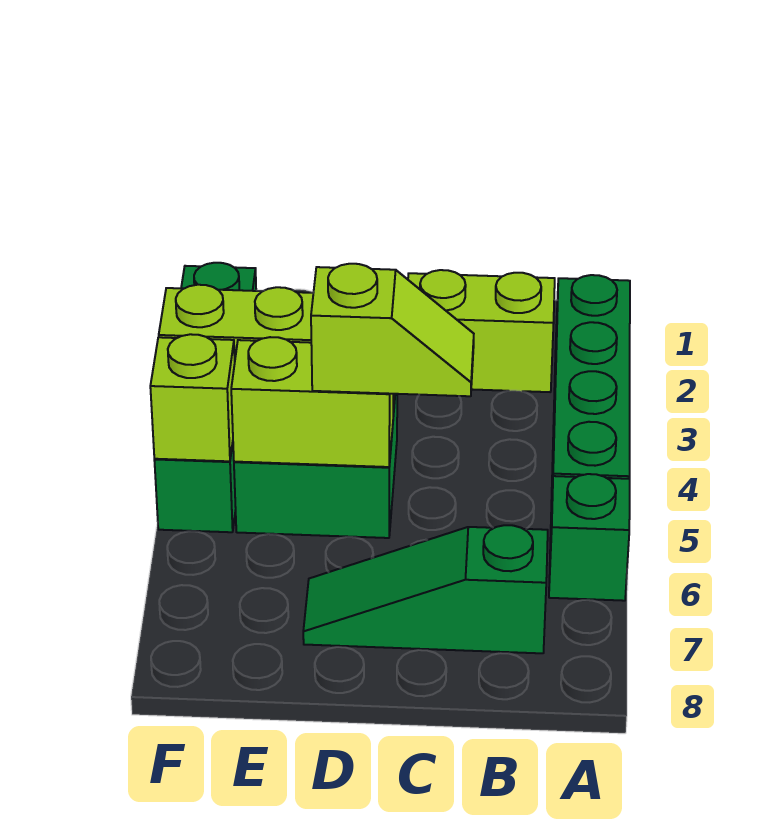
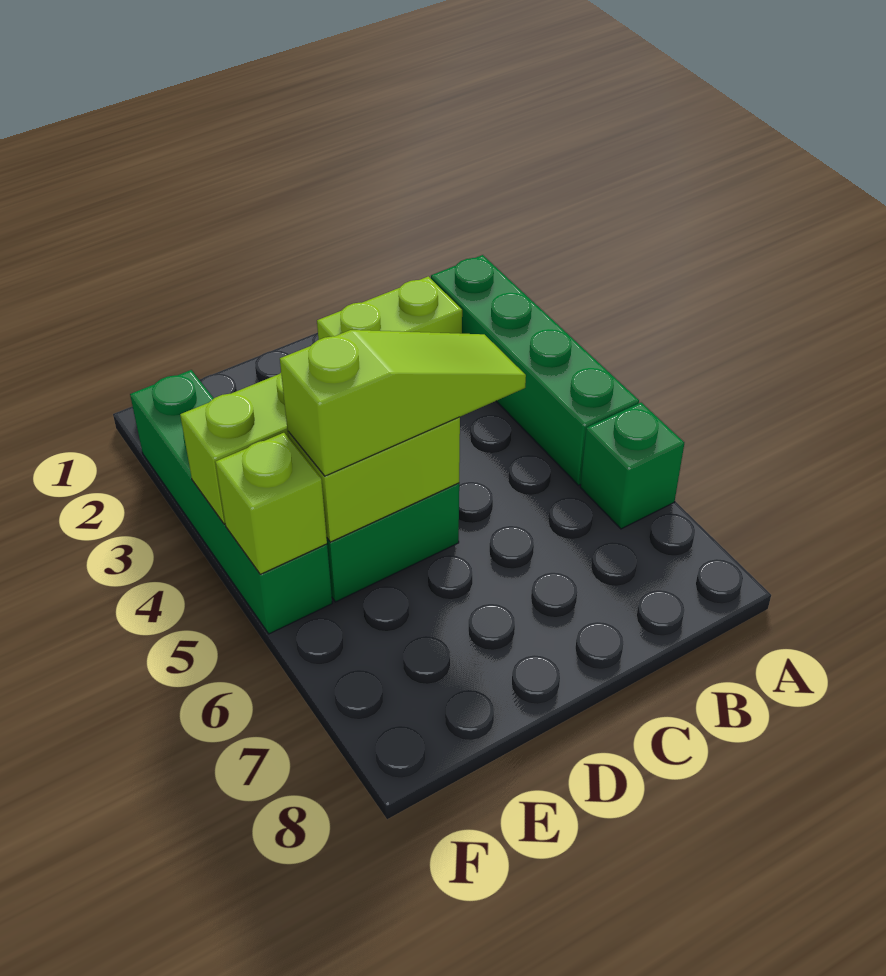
green 1x3 slope [303,525,548,653] -> none
lime 1x2 slope [311,264,474,396] -> lime 1x3 slope [280,330,526,476]

